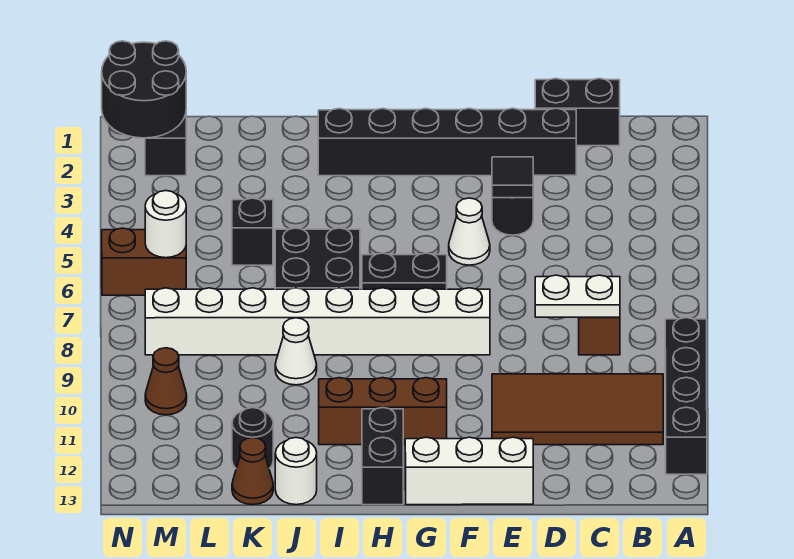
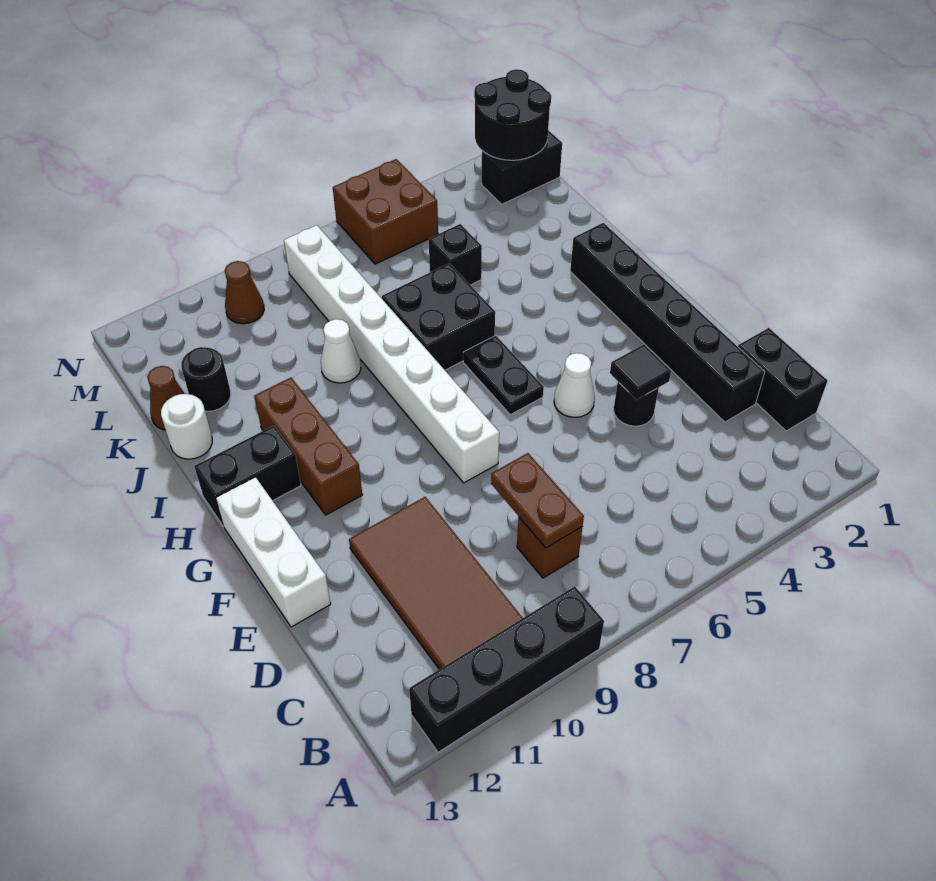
white 1x2 plate [535,275,620,317] -> brown 1x2 plate [491,453,584,548]
brown 1x2 brick [102,228,186,295] -> brown 2x2 brick [333,159,438,264]
white 1x1 round brick [145,191,186,258] -> none

